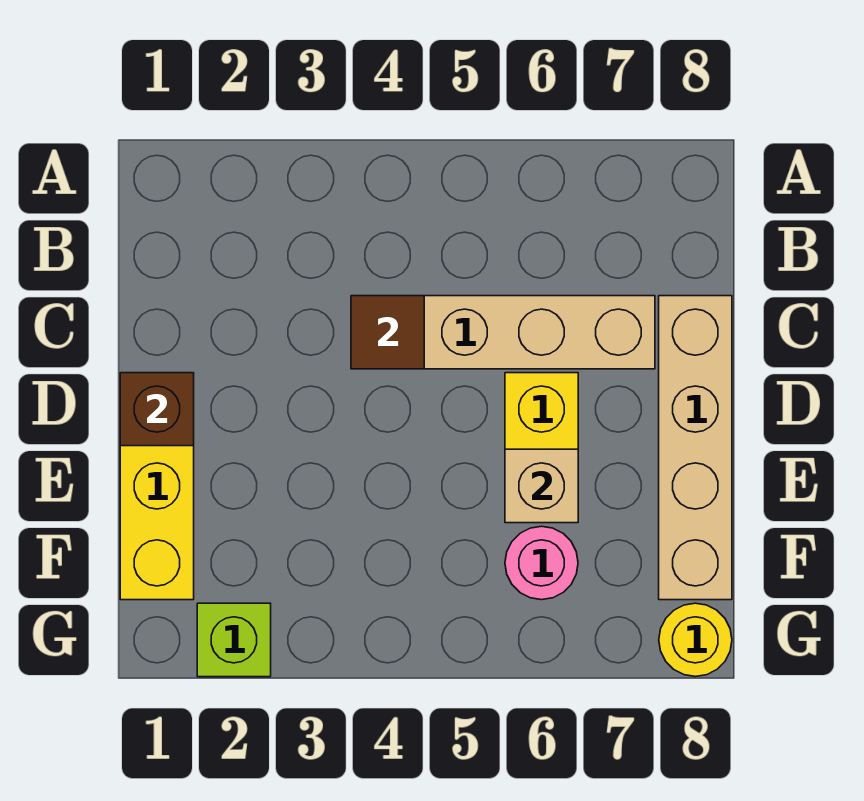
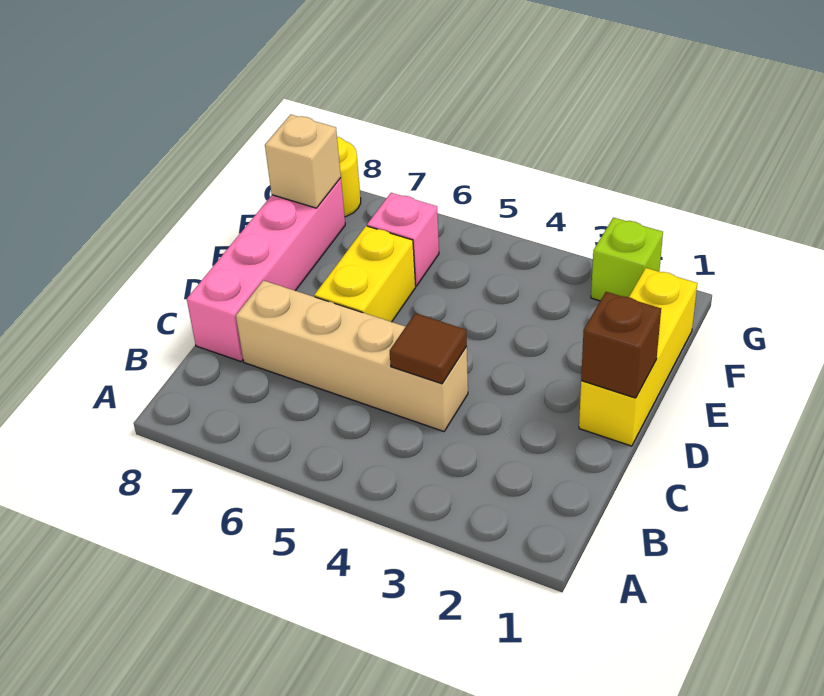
tan 1x4 brick [659,296,732,600] -> pink 1x4 brick [187,178,345,361]
tan 1x1 brick [505,449,578,523] -> tan 1x1 brick moved to [265,114,341,208]
pink 1x1 round brick [505,526,578,600] -> pink 1x1 brick [367,193,439,286]

